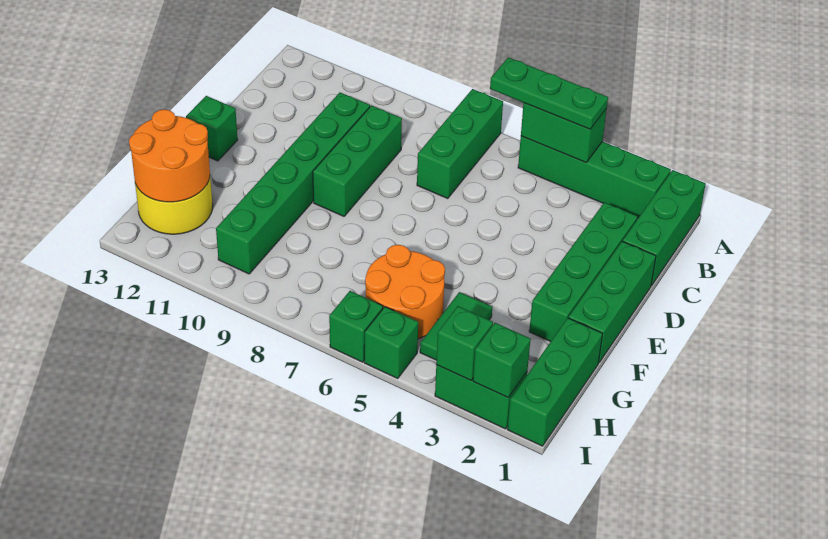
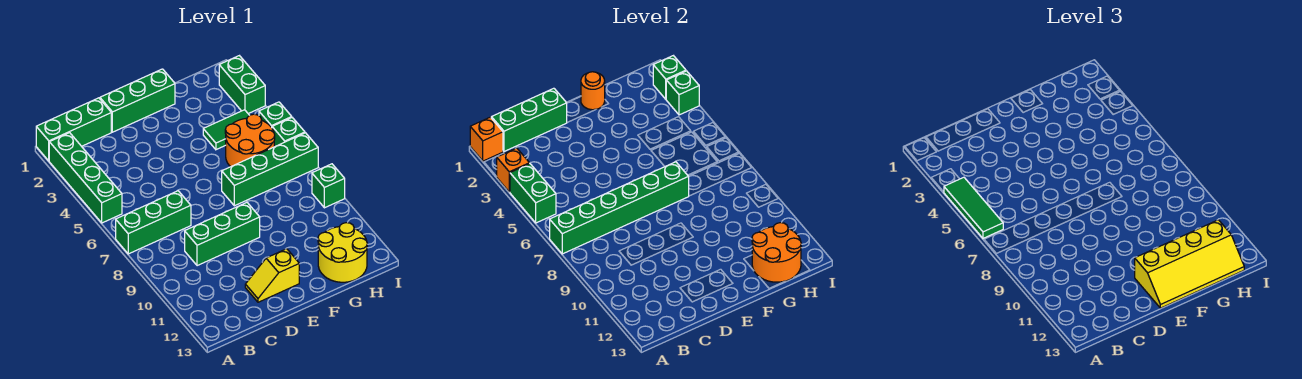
none -> orange 1x1 brick [470,117,503,161]
none -> orange 1x1 brick [497,148,529,192]
green 1x3 plate [490,57,608,129] -> green 1x3 tile [944,177,1003,238]
green 1x4 brick [529,202,637,341] -> green 1x4 brick moved to [222,133,318,206]
green 1x6 brick [216,93,370,274] -> green 1x6 brick moved to [550,162,689,254]
none -> yellow 1x2 slope [245,249,299,302]
none -> yellow 2x4 slope [1135,220,1244,308]
green 1x1 brick [186,96,238,161] -> green 1x1 brick moved to [312,164,345,208]
none -> orange 1x1 round brick [581,72,605,110]
green 1x3 brick [507,318,603,446] -> green 1x3 brick moved to [491,88,567,151]

